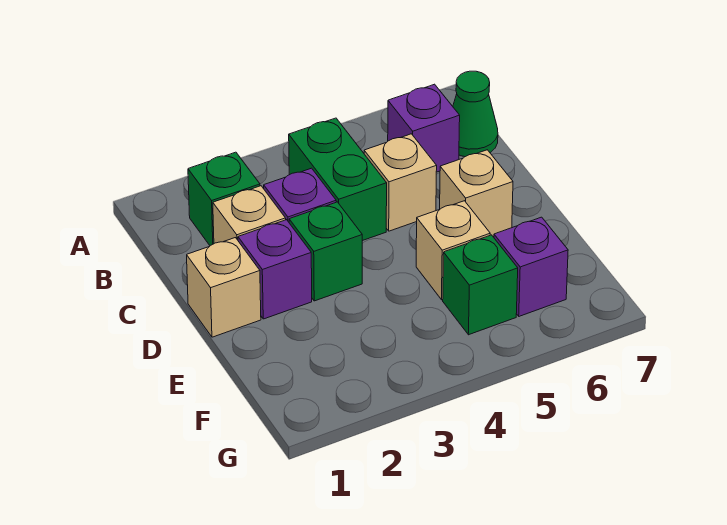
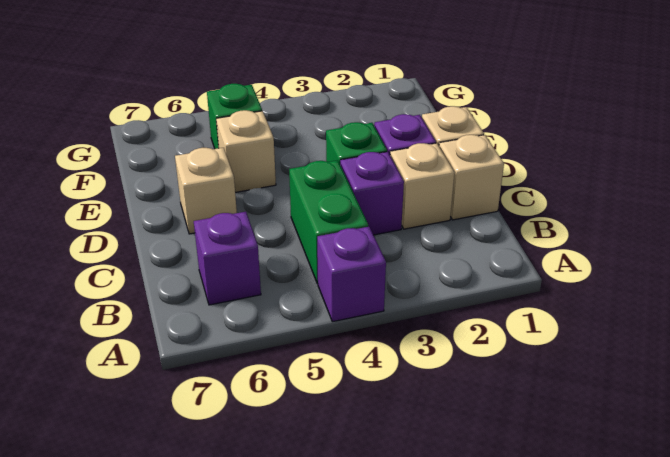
green 1x1 brick [188,152,260,246] -> none
green 1x1 cone [453,71,498,157] -> none
tan 1x1 brick [364,134,437,231] -> tan 1x1 brick moved to [439,135,504,220]
purple 1x1 brick [494,217,568,316] -> purple 1x1 brick moved to [317,227,386,322]

